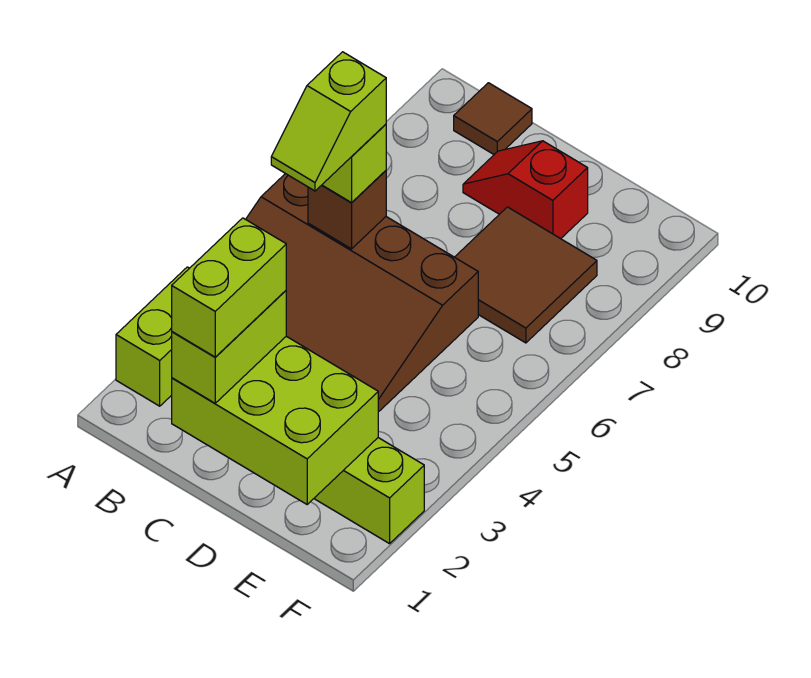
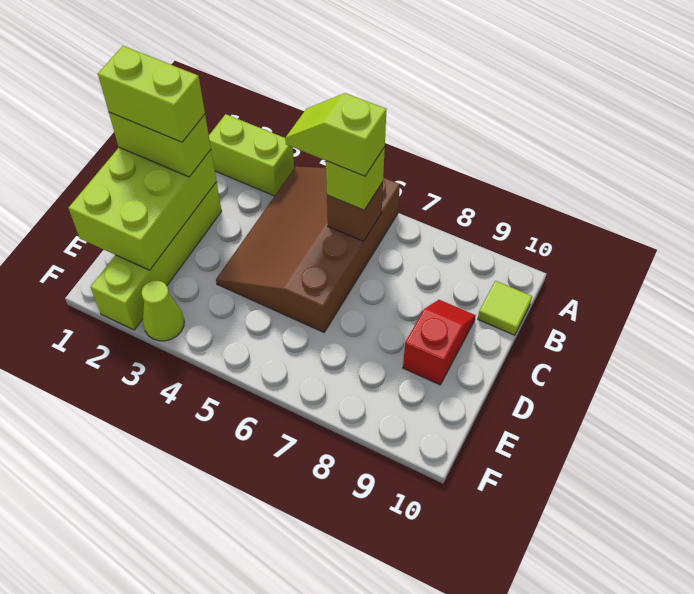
brown 1x1 tile [454,83,532,154] -> lime 1x1 tile [478,281,532,335]
brown 2x2 tile [455,207,597,343] -> none
none -> lime 1x1 cone [142,280,184,341]

